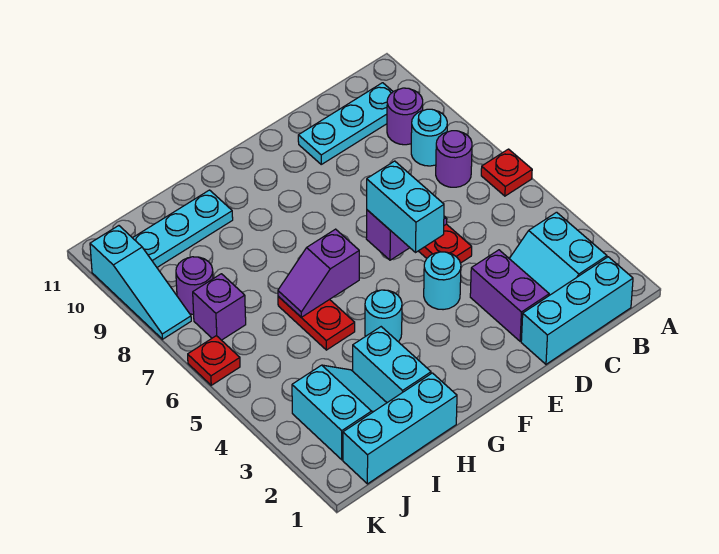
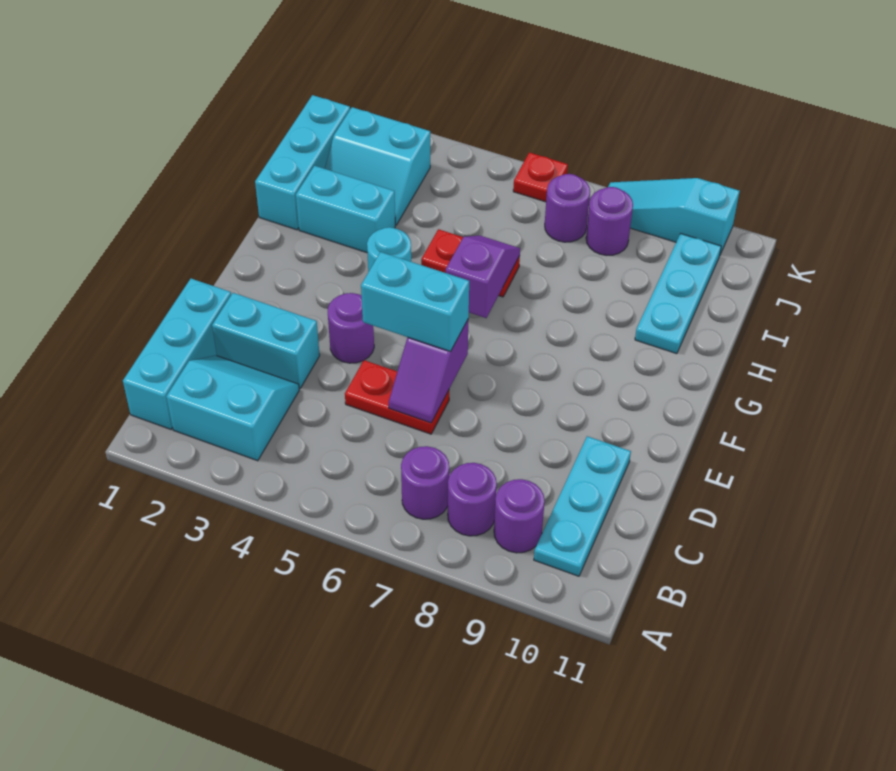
red 1x1 plate [481,149,532,196] -> none
cyan 1x1 round brick [411,109,447,166] -> purple 1x1 round brick [448,463,497,536]
purple 1x2 brick [470,250,549,341] -> cyan 1x2 brick [212,293,320,388]
cyan 1x1 round brick [424,252,461,310] -> purple 1x1 round brick [328,293,374,363]
purple 1x1 brick [193,274,246,340] -> purple 1x1 round brick [545,174,590,242]

